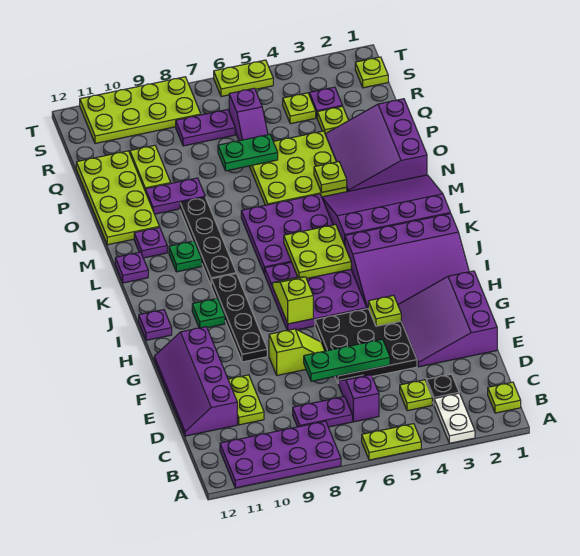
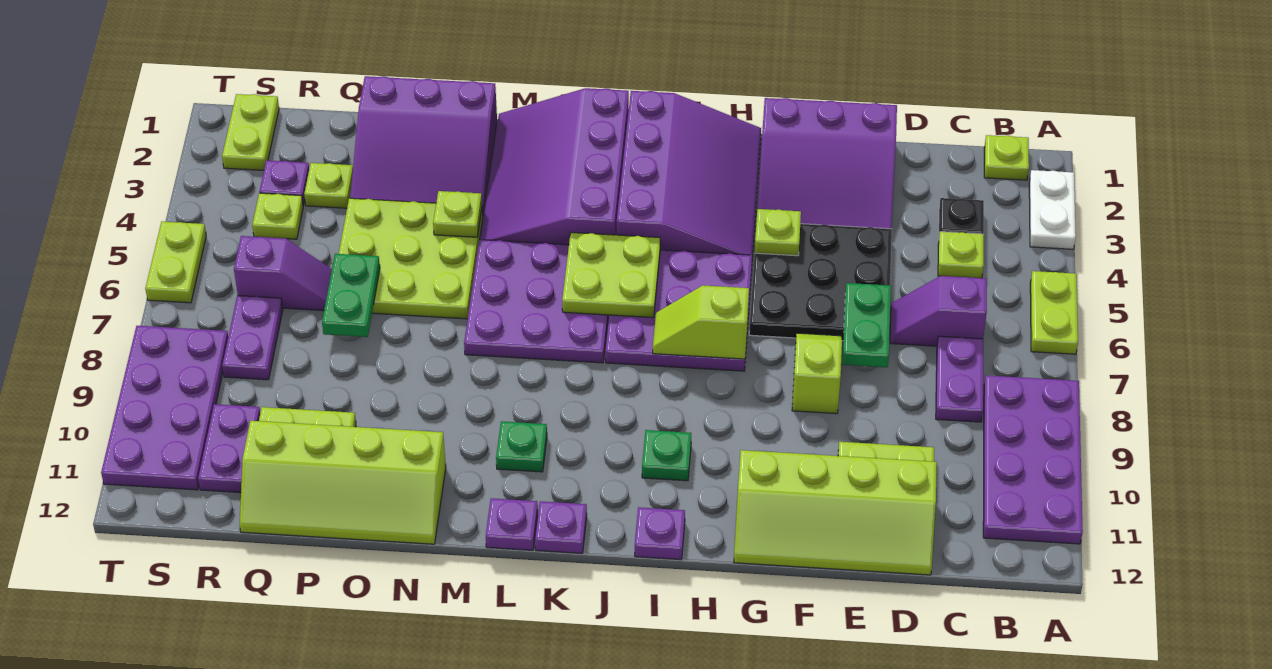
white 1x2 plate [434,393,475,443] -> white 1x2 plate turned to [1029,170,1076,249]
purple 2x4 slope [154,327,237,436] -> lime 2x4 slope [734,450,937,575]
green 1x3 plate [304,339,390,381] -> green 1x2 plate [842,283,891,367]
black 1x4 plate [211,274,267,362] -> none
black 1x4 plate [180,197,236,285] -> none
purple 1x1 plate [134,227,167,258] -> purple 1x1 plate moved to [535,501,587,553]
lime 2x4 plate [76,151,159,245] -> lime 2x4 slope [240,421,446,544]
purple 1x2 plate [146,178,205,214] -> purple 1x2 plate moved to [198,404,260,493]
lime 1x1 plate [355,57,388,88] -> lime 1x2 plate [222,94,279,170]
lime 2x4 plate [80,77,201,144] -> purple 2x4 plate [101,326,228,490]

